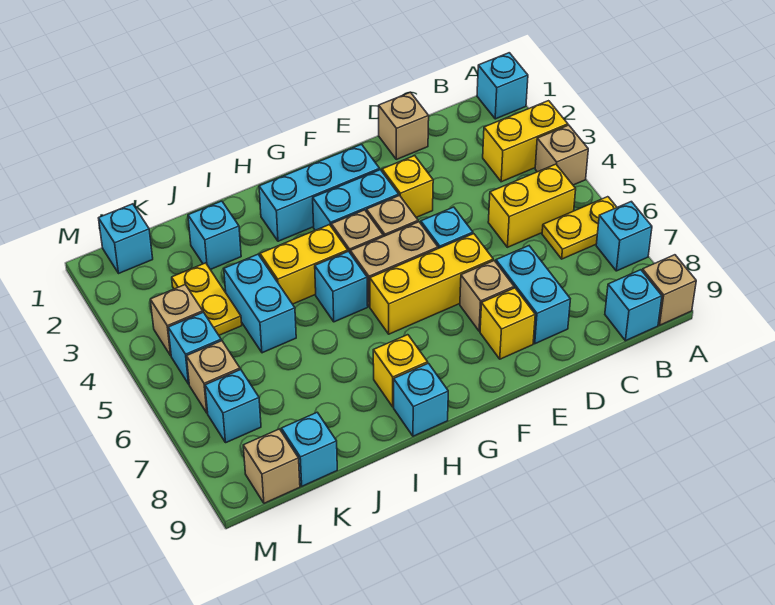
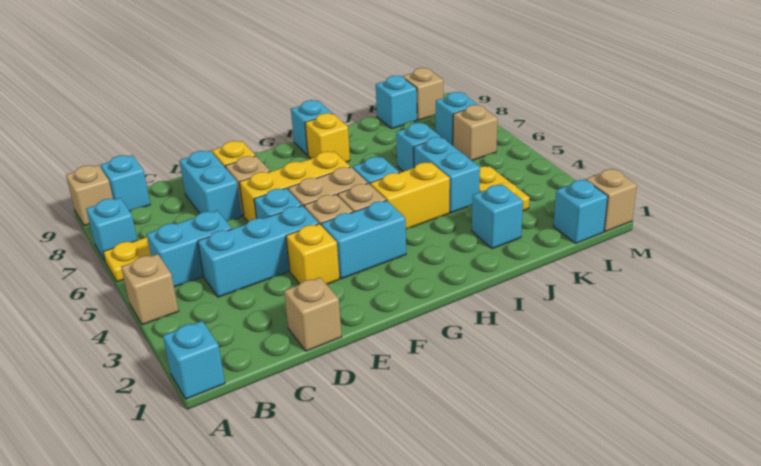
yellow 1x2 brick [483,101,568,182] -> none
yellow 1x2 brick [488,164,576,247] -> cyan 1x2 brick [147,211,232,287]
cyan 1x3 brick [259,144,380,241] -> cyan 1x3 brick moved to [198,206,319,297]
tan 1x1 brick [150,284,203,356] -> tan 1x1 brick moved to [586,169,637,232]
cyan 1x1 brick [168,312,221,384] -> cyan 1x1 brick moved to [396,123,441,171]

